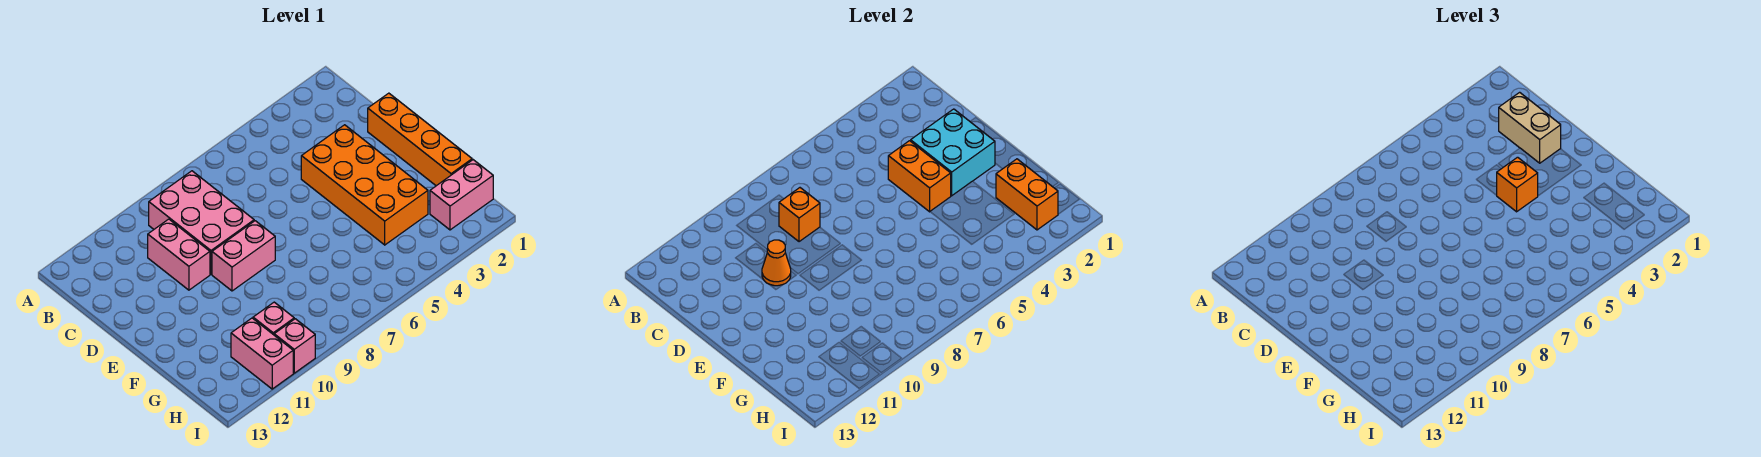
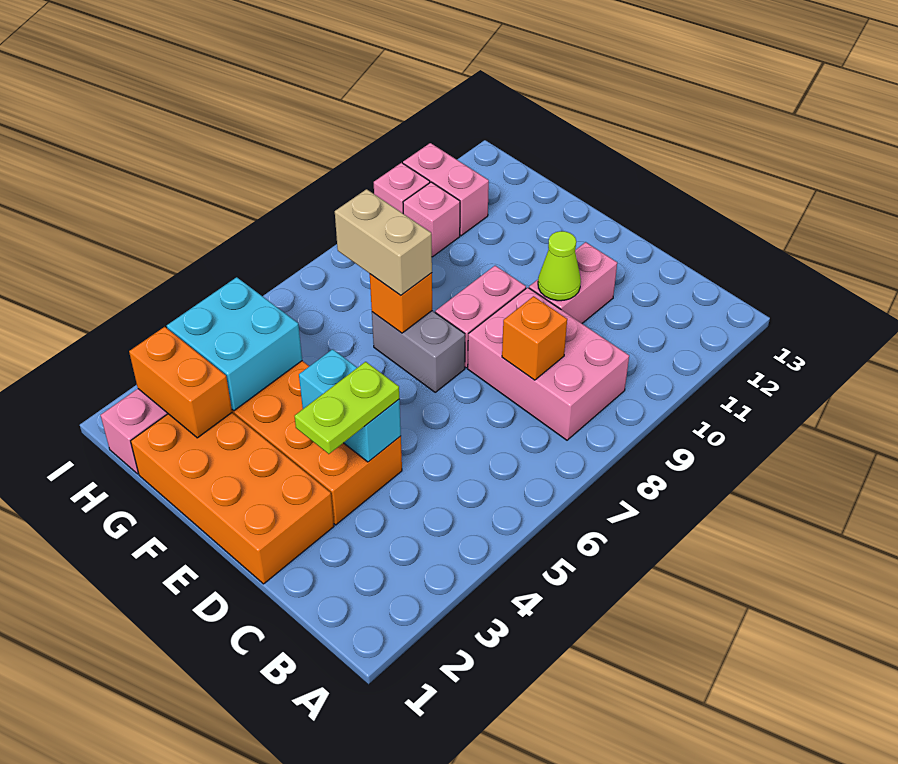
tan 1x2 brick [1499,92,1561,163] -> tan 1x2 brick moved to [335,189,432,295]
pink 1x2 brick [148,219,210,290] -> pink 1x2 brick turned to [529,242,617,323]
orange 1x4 brick [368,93,472,186] -> orange 2x4 brick [131,413,334,584]
cyan 2x2 brick [911,109,995,196] -> cyan 2x2 brick moved to [167,277,302,411]
none -> lime 1x2 plate [295,362,399,454]
orange 1x2 brick [888,141,951,212] -> cyan 1x2 brick [299,349,401,462]
orange 1x1 cone [762,240,791,286] -> lime 1x1 cone [538,231,581,301]
orange 1x1 brick [1496,157,1538,212] -> orange 1x1 brick moved to [370,273,432,333]
none -> grey 1x2 brick [372,311,465,392]

